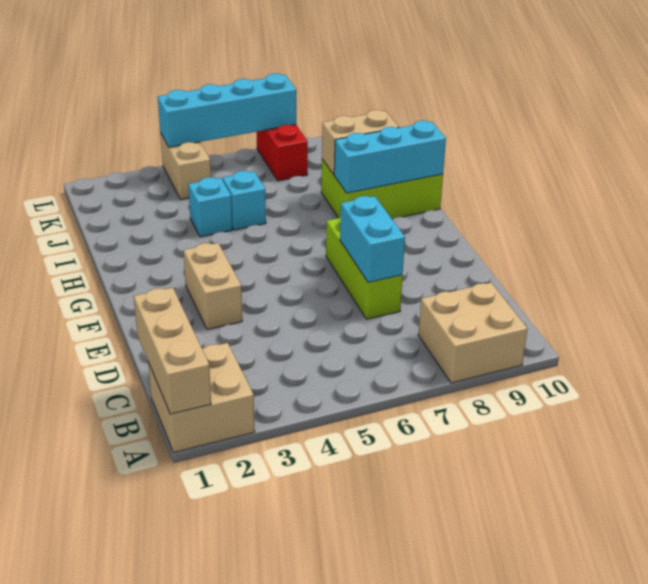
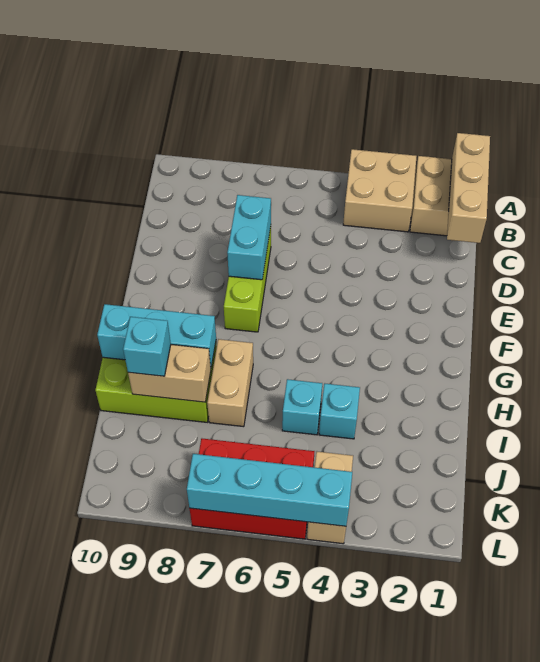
tan 2x2 brick [418,283,527,383] -> tan 2x2 brick moved to [343,149,417,232]
tan 1x2 brick [183,243,242,330] -> tan 1x2 brick moved to [207,339,253,427]
none -> cyan 1x1 brick [123,317,171,376]
red 1x2 brick [256,125,308,181] -> red 2x3 brick [190,439,315,539]

